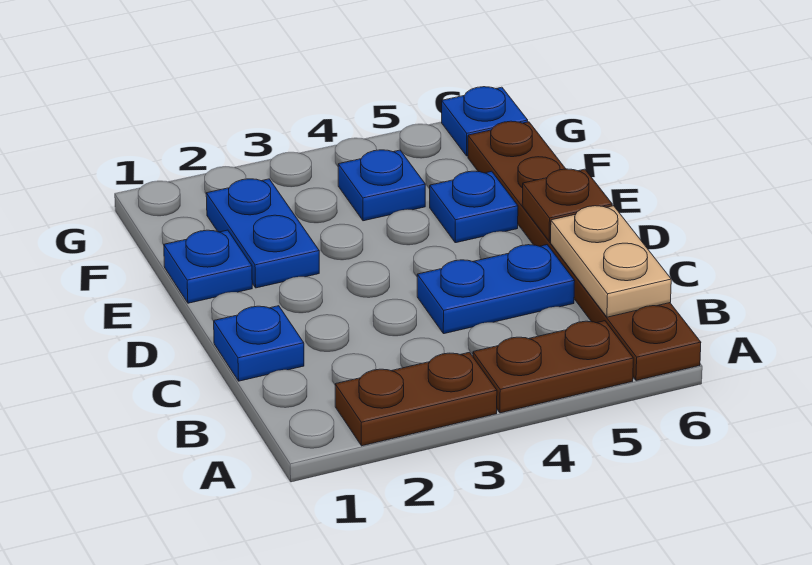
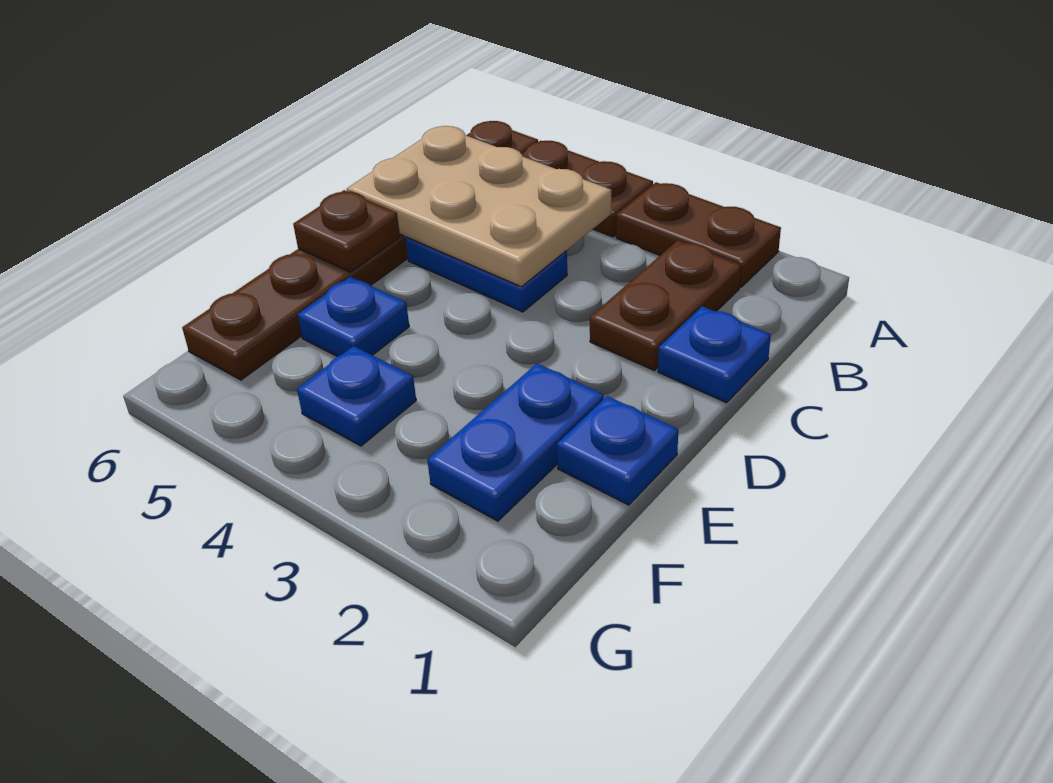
none -> brown 1x2 plate [590,240,741,371]
tan 1x2 plate [551,206,671,317] -> tan 2x3 plate [347,126,611,287]
blue 1x1 plate [442,87,528,156] -> none

